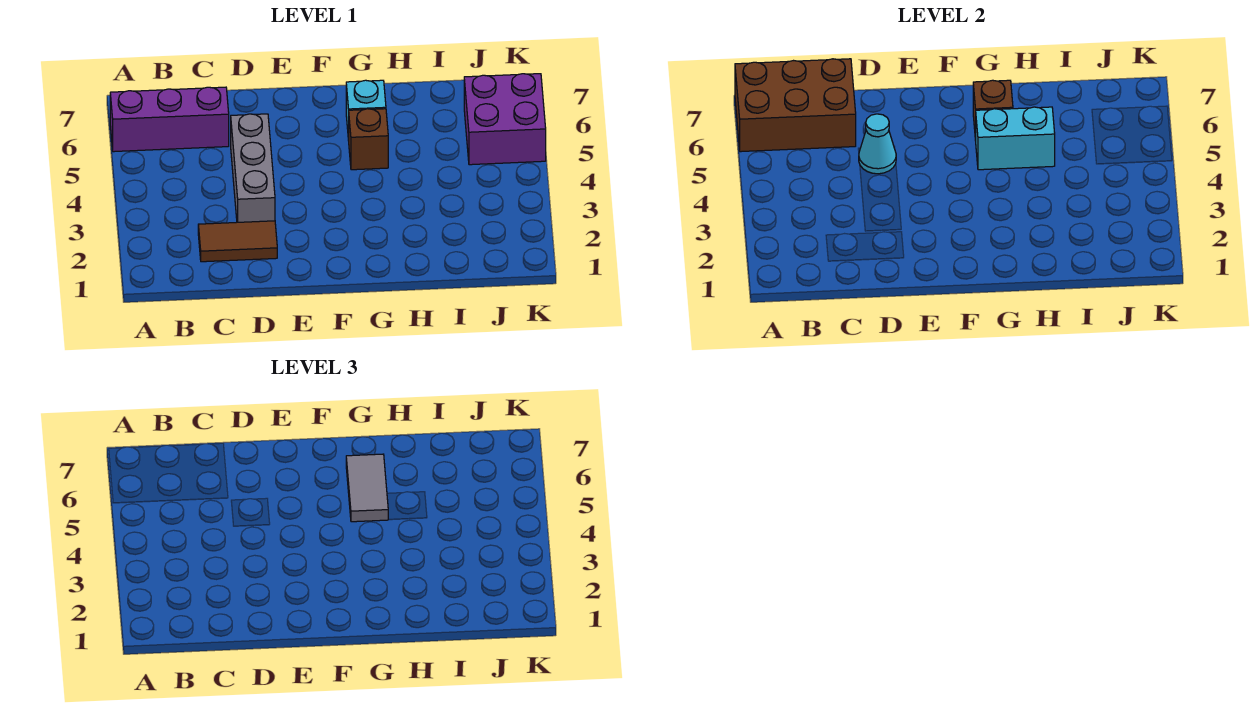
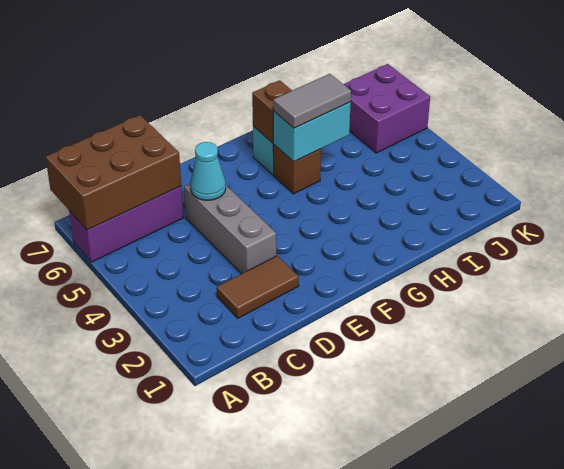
grey 1x2 tile [346,454,389,522] -> grey 1x2 tile turned to [273,74,351,128]

